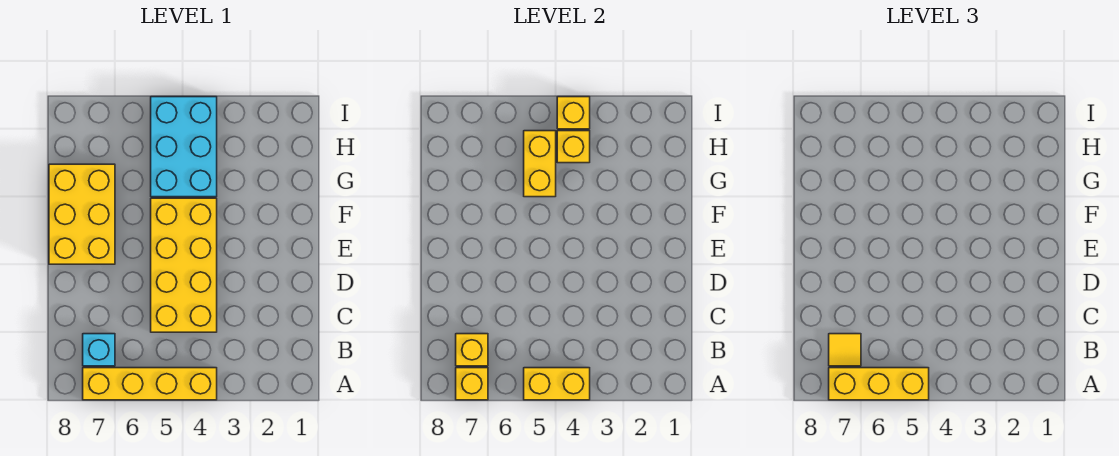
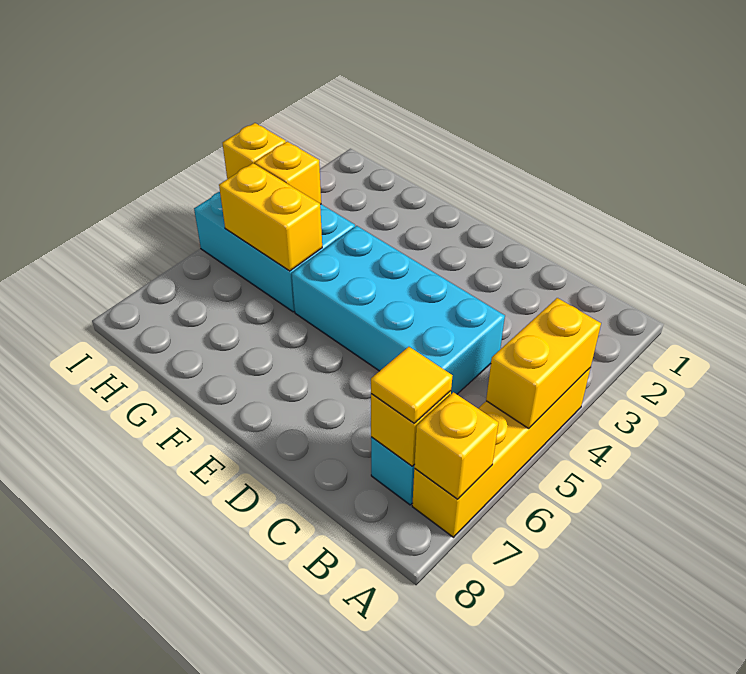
yellow 1x3 brick [829,368,929,400] -> none
yellow 2x4 brick [151,198,217,332] -> cyan 2x4 brick [292,226,505,394]
yellow 2x3 brick [49,164,115,264] -> none

